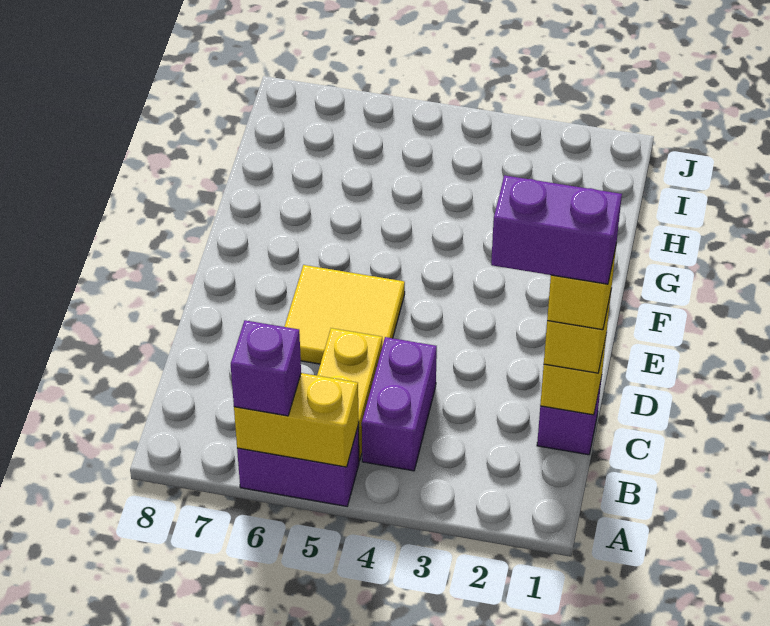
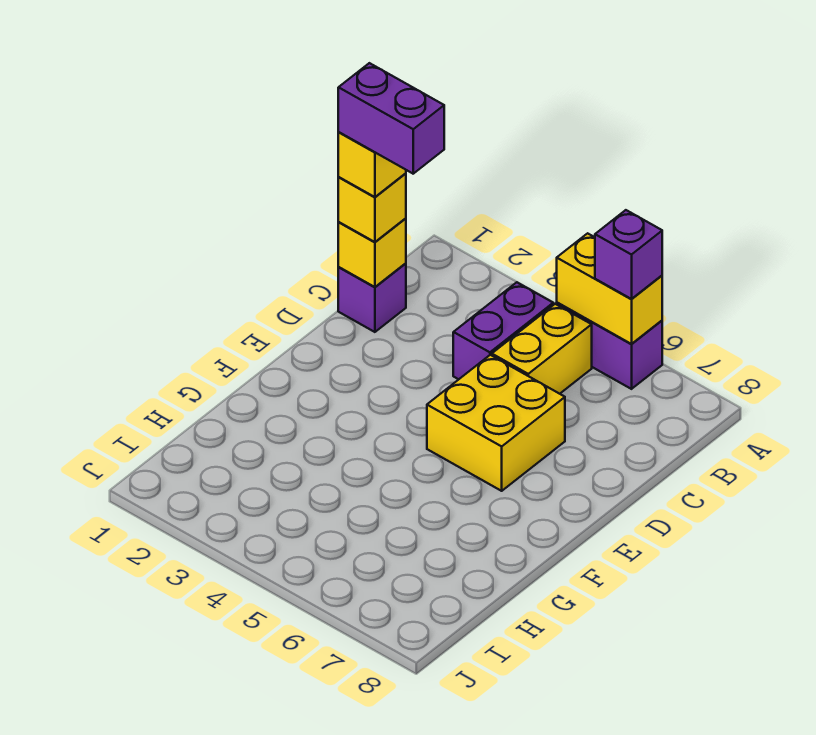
yellow 2x2 tile [284,265,405,364] -> yellow 2x2 brick [427,355,565,491]

